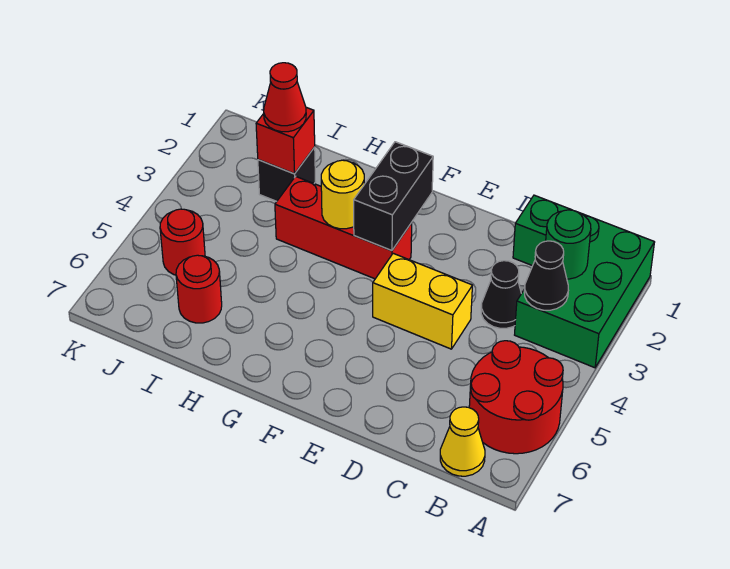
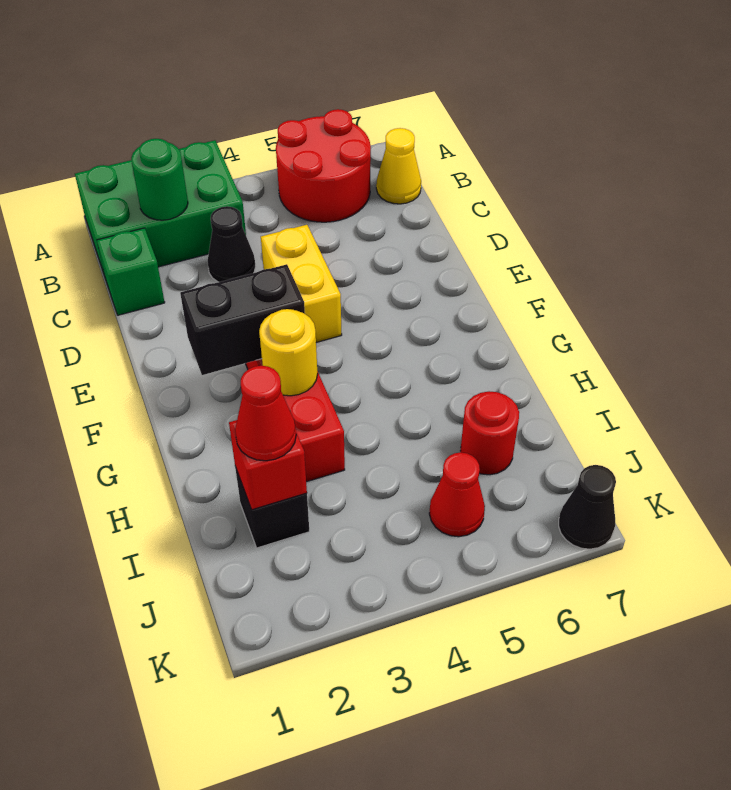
black 1x1 cone [524,241,568,310] -> black 1x1 cone moved to [559,465,616,549]
red 1x1 round brick [160,209,205,275] -> red 1x1 cone [429,452,485,537]

